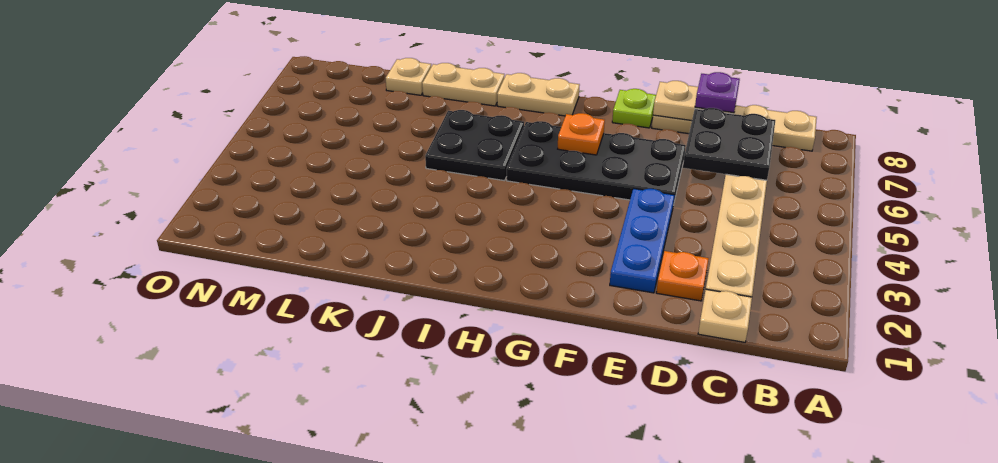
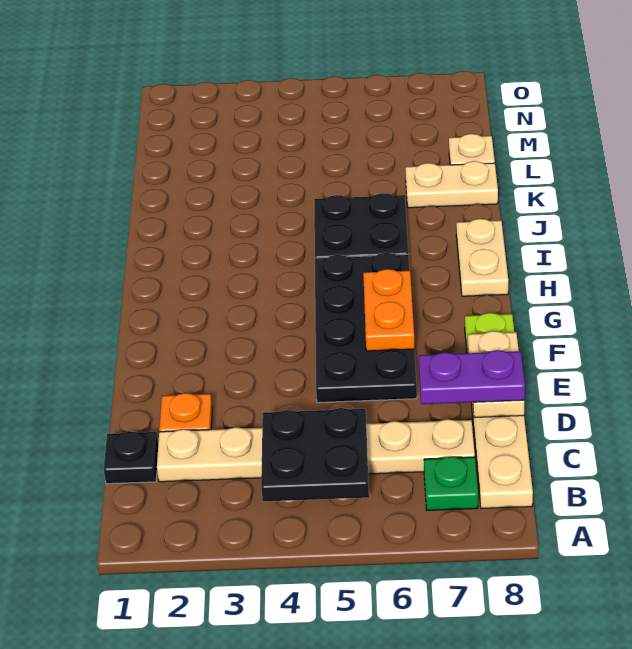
none -> green 1x1 plate [424,457,478,510]
tan 1x1 plate [698,289,752,342] -> black 1x1 plate [104,431,158,484]
black 2x2 plate [683,108,775,180] -> black 2x2 plate moved to [261,408,369,501]
purple 1x1 plate [695,72,740,113] -> purple 1x2 plate [419,350,525,404]
blue 1x3 plate [610,189,675,293] -> none
orange 1x1 plate [558,113,605,155] -> orange 1x2 plate [363,269,414,351]
tan 1x2 plate [422,63,504,106] -> tan 1x2 plate turned to [405,161,498,208]

